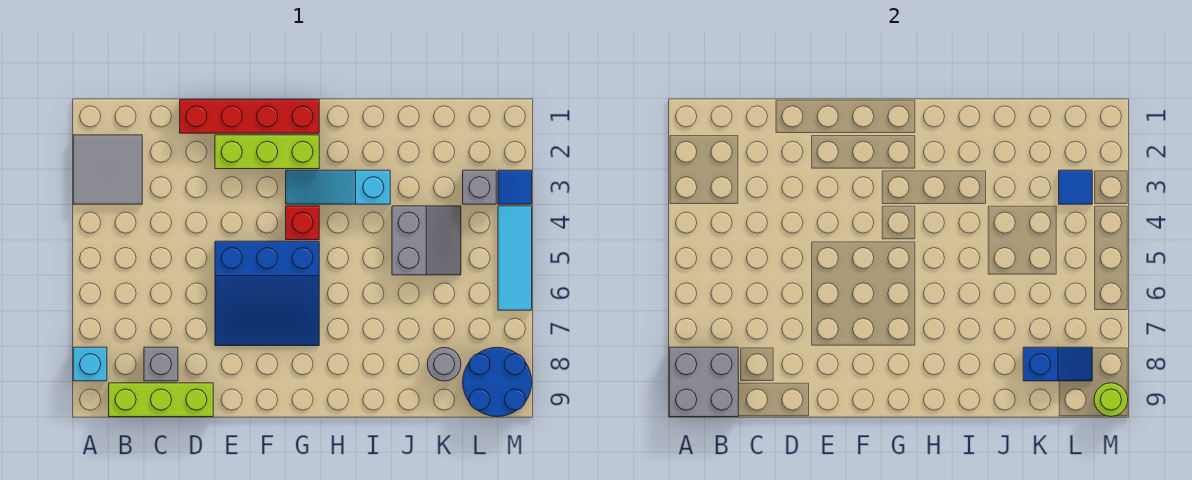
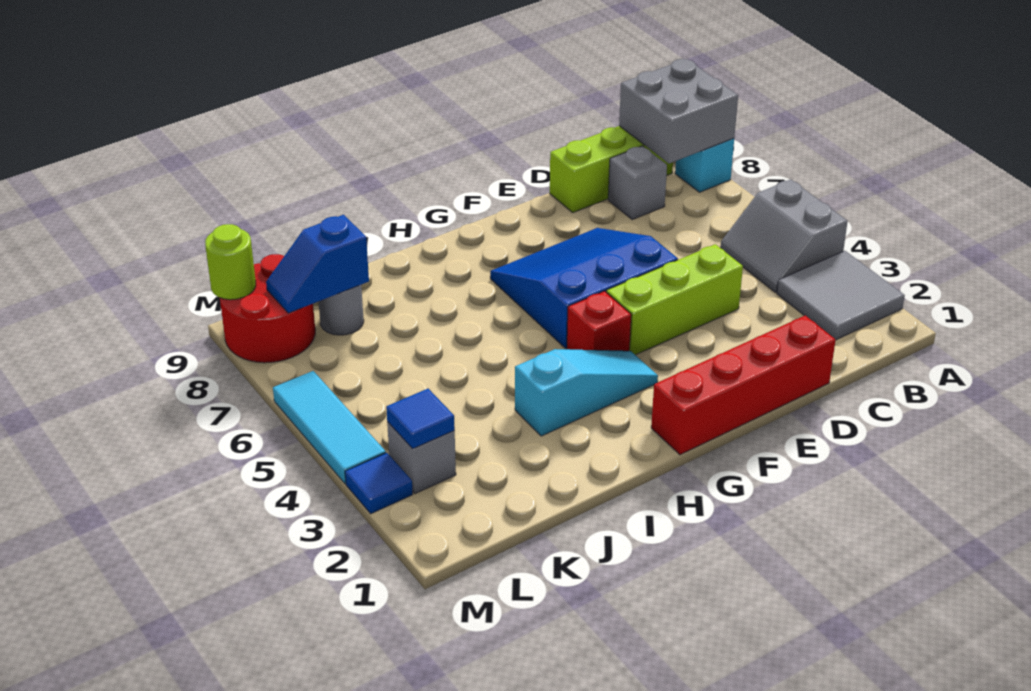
lime 1x3 brick [215,135,319,169] -> lime 1x3 brick moved to [606,244,743,355]
grey 2x2 slope [392,206,461,275] -> grey 2x2 slope moved to [721,179,848,292]
blue 2x2 round brick [463,347,532,417] -> red 2x2 round brick [220,254,315,363]

